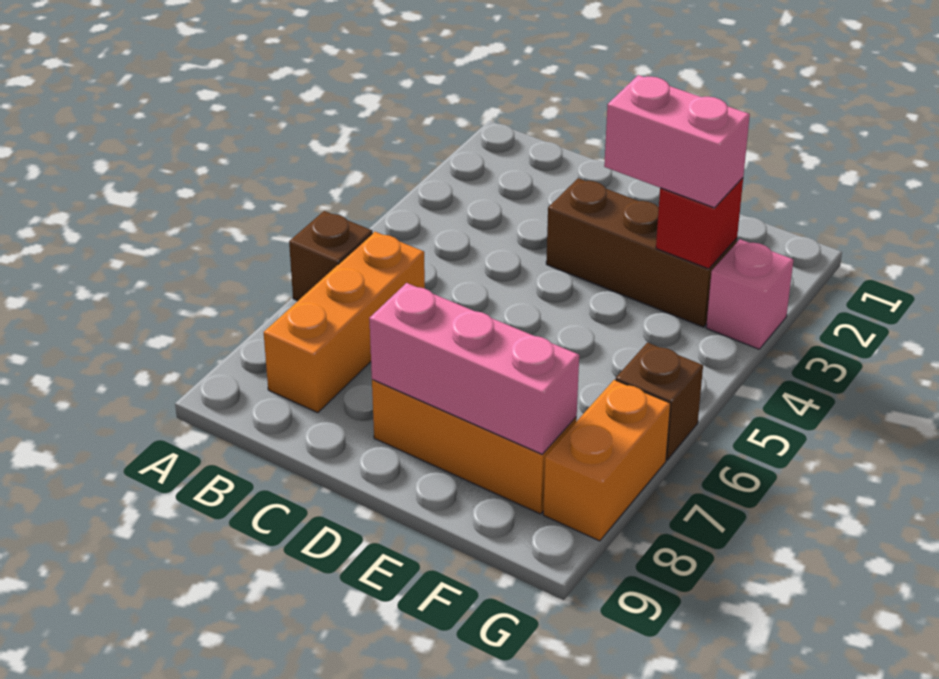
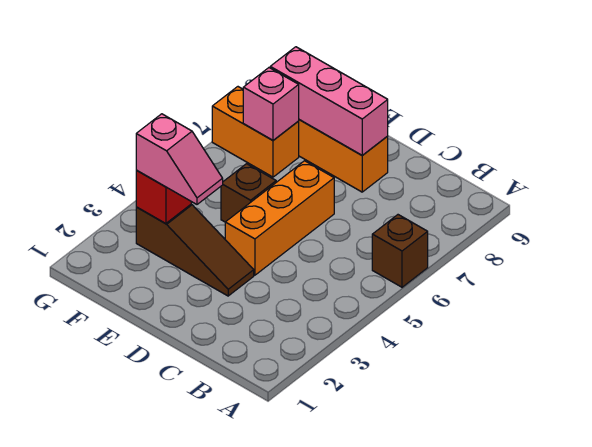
orange 1x3 brick [264,232,425,413] -> orange 1x3 brick moved to [225,161,334,275]
brown 1x3 brick [546,178,737,327] -> brown 1x3 slope [136,204,254,296]
pink 1x2 brick [604,75,750,208] -> pink 1x2 slope [136,114,223,204]
pink 1x1 brick [706,239,793,349] -> pink 1x1 brick moved to [243,68,299,140]
brown 1x1 brick [616,343,703,460] -> brown 1x1 brick moved to [221,164,276,222]
orange 1x2 brick [543,380,671,541] -> orange 1x2 brick turned to [212,87,299,177]

